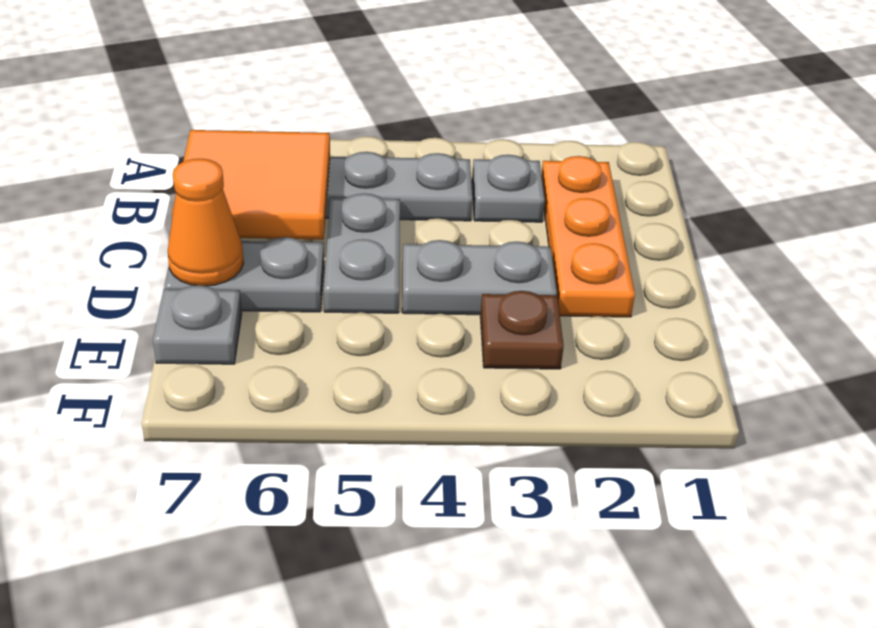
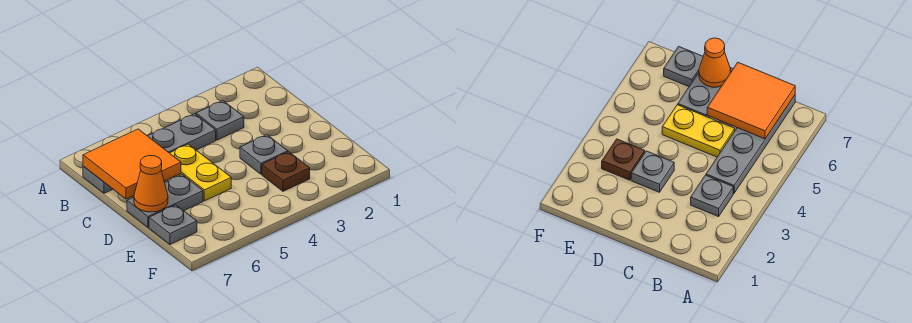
orange 1x3 plate [541,156,635,317] -> none
grey 1x2 plate [324,193,400,313] -> yellow 1x2 plate [170,144,231,201]
grey 1x2 plate [402,240,557,315] -> grey 1x1 plate [240,135,288,174]

